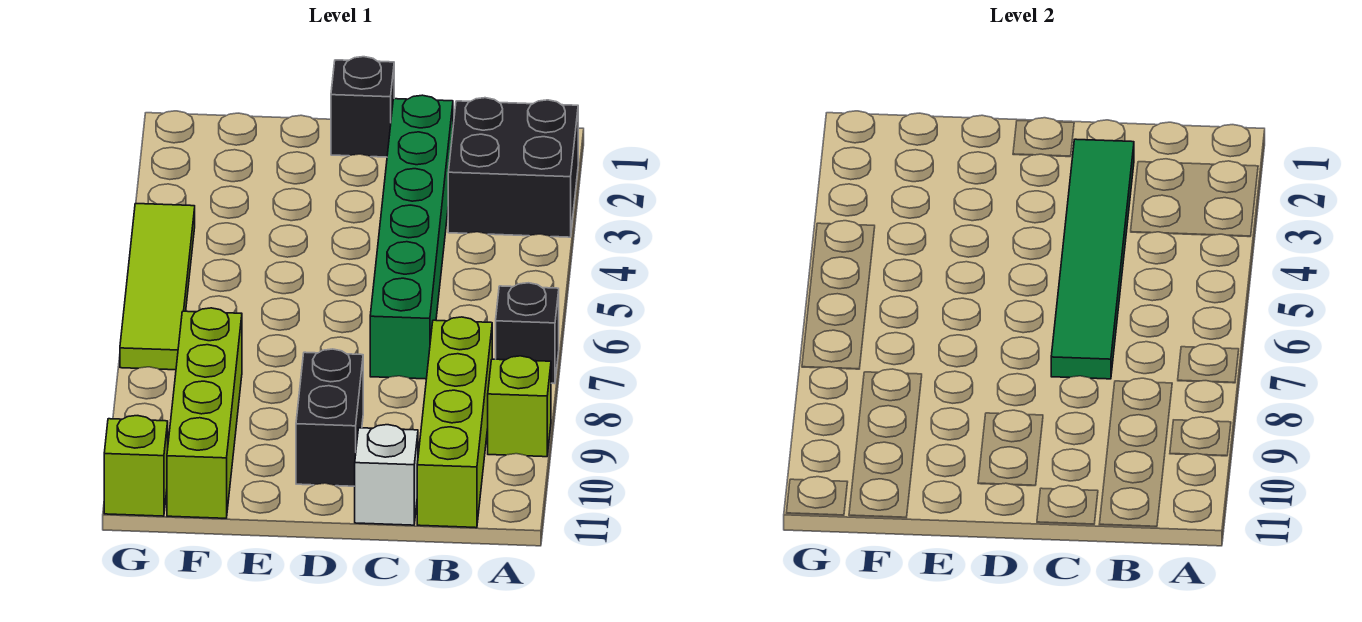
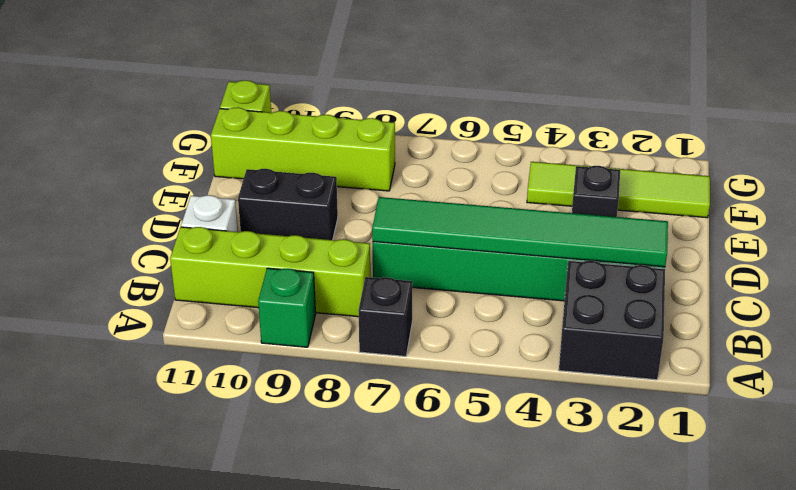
lime 1x1 brick [488,356,551,457] -> green 1x1 brick [258,268,316,347]
black 1x1 brick [331,57,394,157] -> black 1x1 brick moved to [572,166,620,217]
lime 1x4 tile [120,204,195,370] -> lime 1x4 tile moved to [527,162,710,218]

